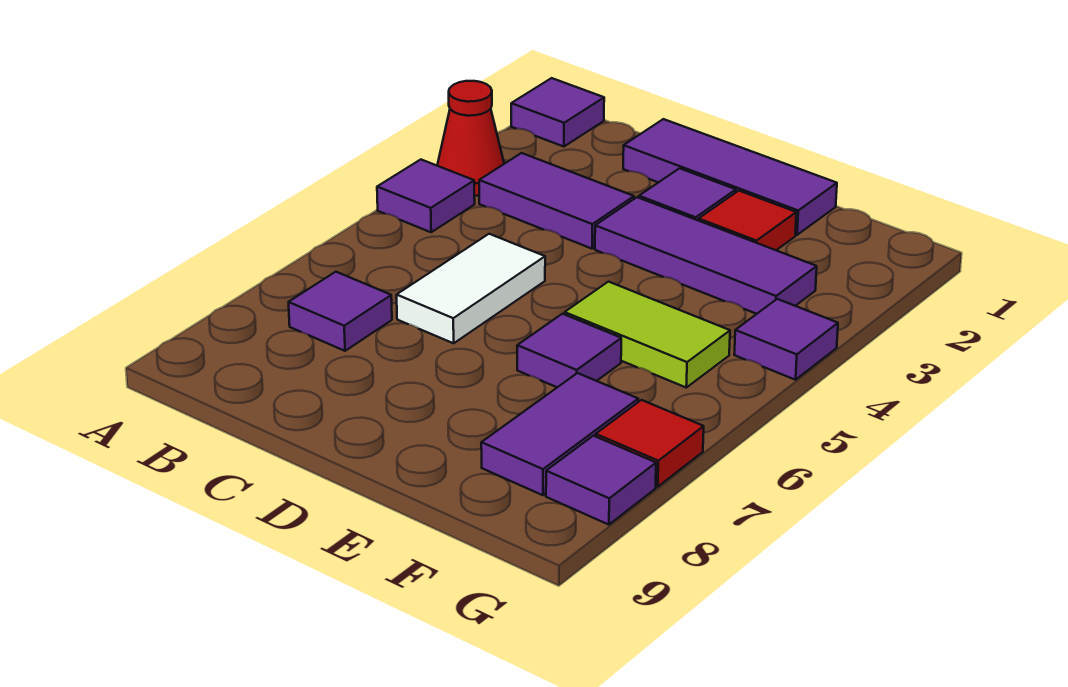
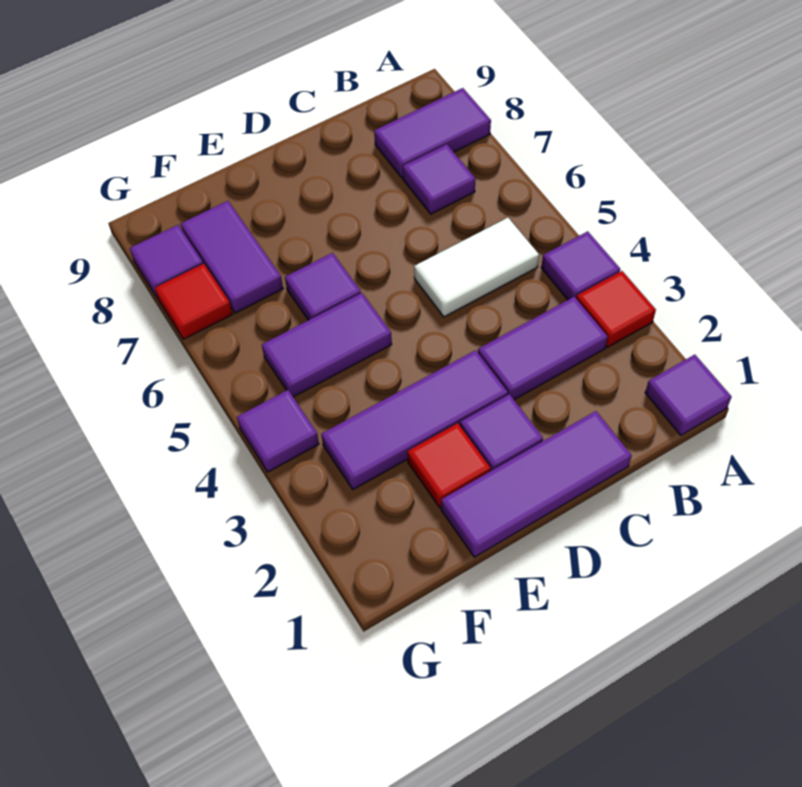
red 1x1 cone [437,81,504,196] -> red 1x1 tile [576,271,656,347]
none -> purple 1x2 tile [374,88,491,178]
white 1x2 tile [397,234,545,343] -> white 1x2 tile turned to [414,218,539,317]
lime 1x2 tile [565,282,730,387] -> purple 1x2 tile [262,293,392,397]

